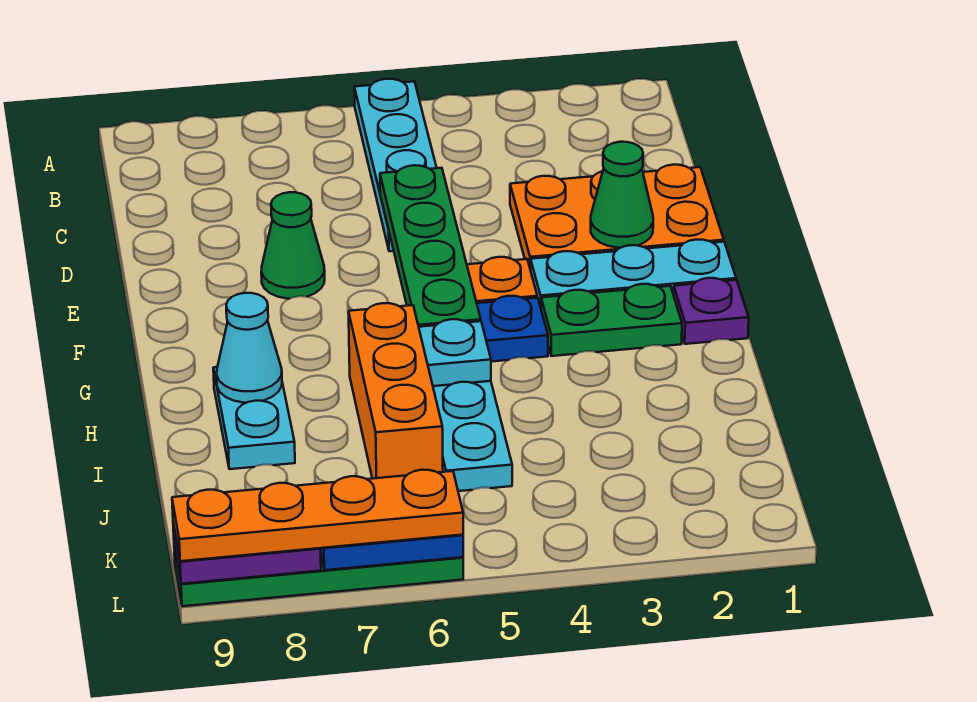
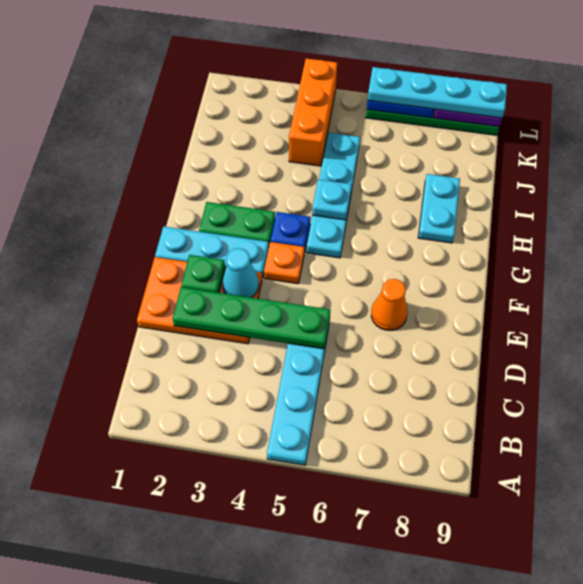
green 1x4 plate [380,165,481,327] -> green 1x4 plate turned to [173,287,330,349]
green 1x1 cone [591,142,653,248] -> green 1x1 plate [181,255,225,293]
green 1x1 cone [261,192,325,299] -> orange 1x1 cone [371,279,408,330]
purple 1x1 plate [674,278,749,344] -> none
orange 1x3 brick [349,303,443,479] -> orange 1x3 brick moved to [289,59,337,166]
cyan 1x1 cone [217,293,282,403] -> cyan 1x1 cone moved to [223,248,259,298]
orange 1x4 plate [172,470,463,561] -> cyan 1x4 plate [368,67,507,118]

